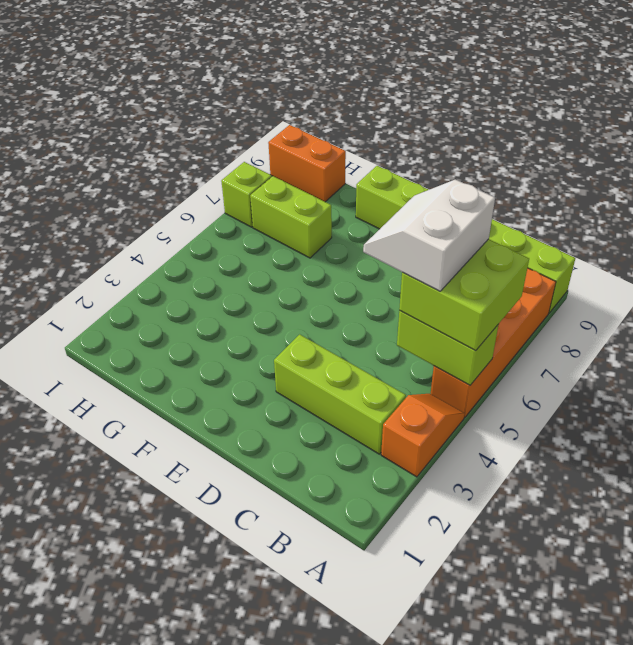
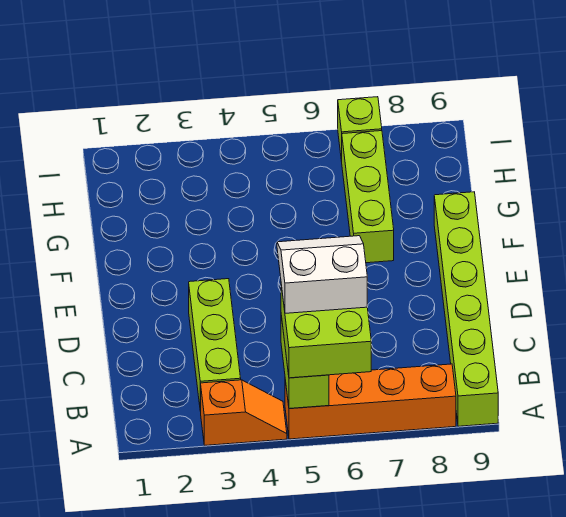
lime 1x2 brick [250,176,332,258] -> lime 1x3 brick [342,131,394,263]
orange 1x2 brick [268,125,346,202] -> none

